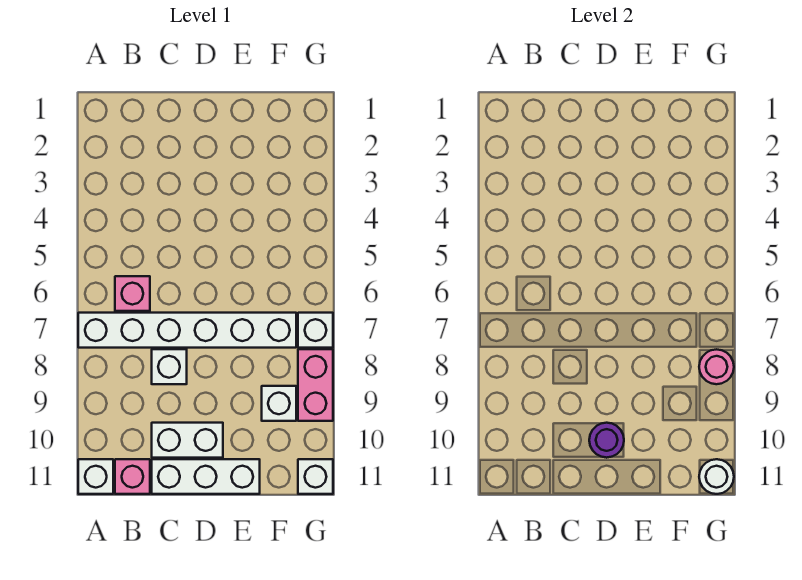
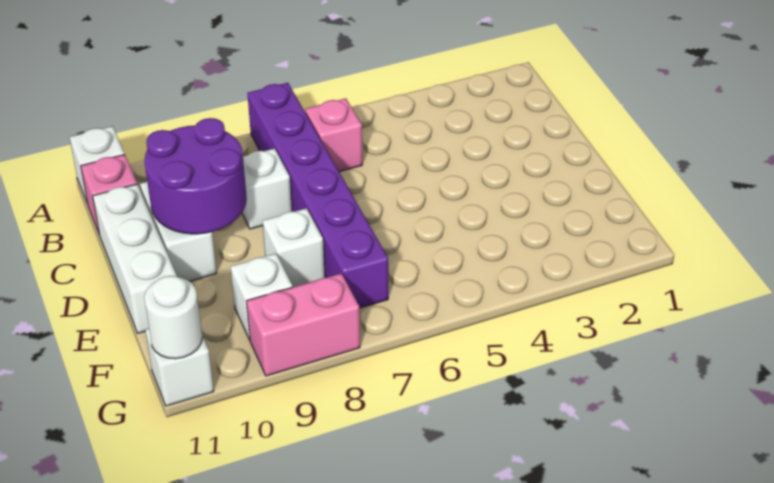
white 1x6 brick [78,313,296,348] -> purple 1x6 brick [247,83,388,308]
purple 1x1 round brick [589,423,624,458] -> purple 2x2 round brick [145,118,247,234]
white 1x1 brick [298,313,333,348] -> white 1x1 brick moved to [263,208,325,287]
pink 1x1 round brick [699,349,734,384] -> none

